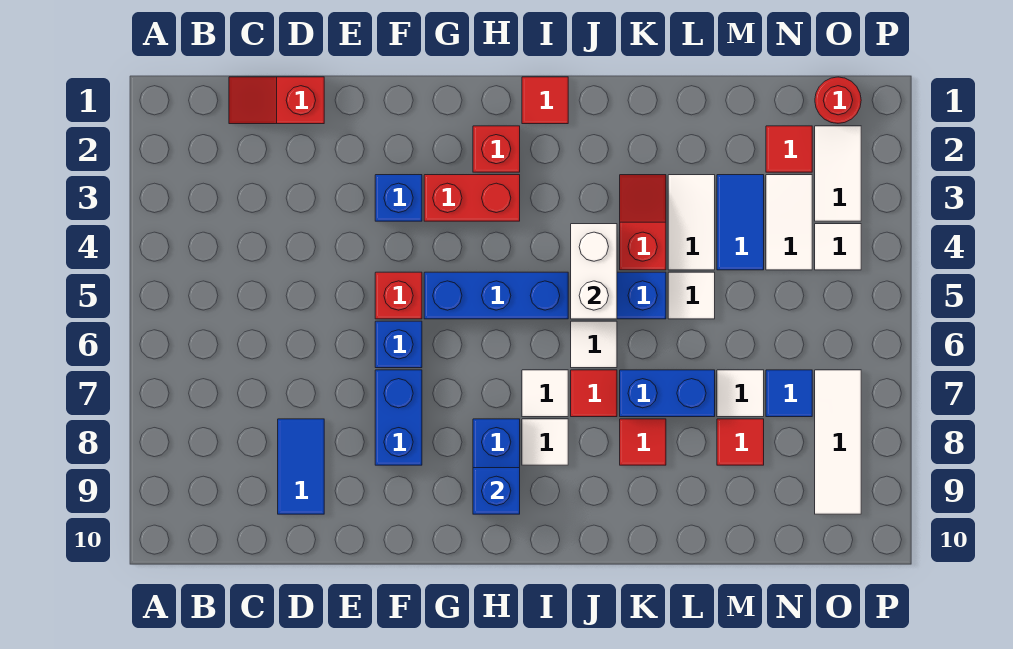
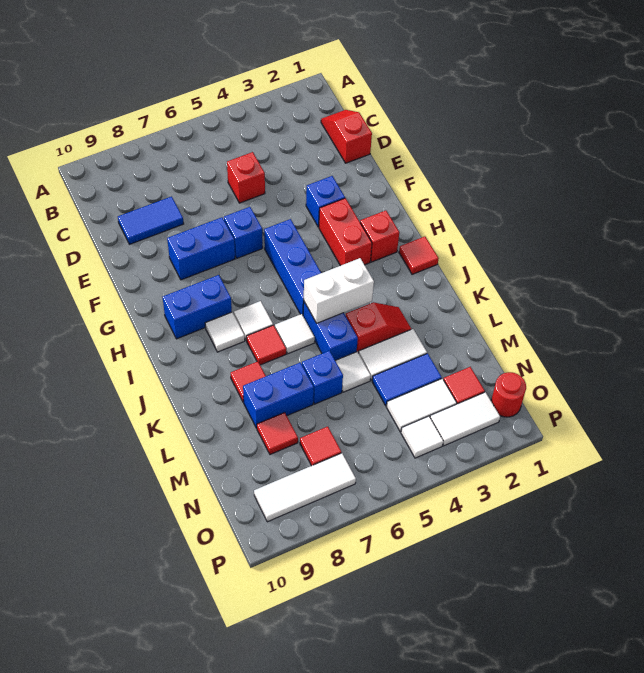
red 1x1 brick [375,272,422,319] -> red 1x1 brick moved to [227,152,265,203]
blue 1x1 brick [473,468,520,514] -> blue 1x1 brick moved to [302,351,343,404]
blue 1x2 brick [620,370,715,417] -> blue 1x2 brick turned to [243,362,314,428]
white 1x1 tile [717,370,764,417] -> none
blue 1x1 tile [766,370,812,417] -> red 1x1 tile [300,427,341,466]

